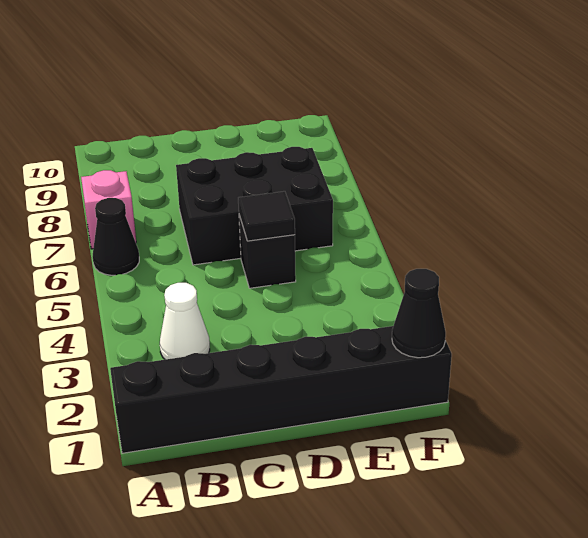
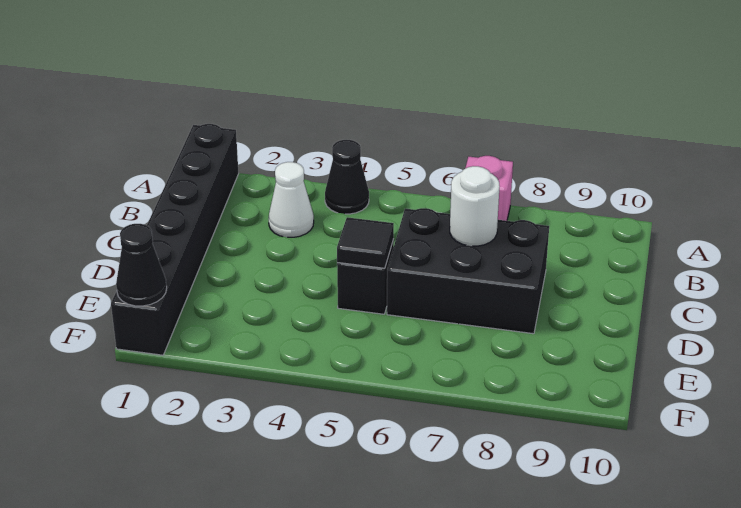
black 1x1 cone [93,198,139,275] -> black 1x1 cone moved to [325,140,369,214]
black 2x3 brick [176,147,333,265] -> black 2x3 brick turned to [387,208,549,334]
none -> white 1x1 round brick [450,166,500,246]

